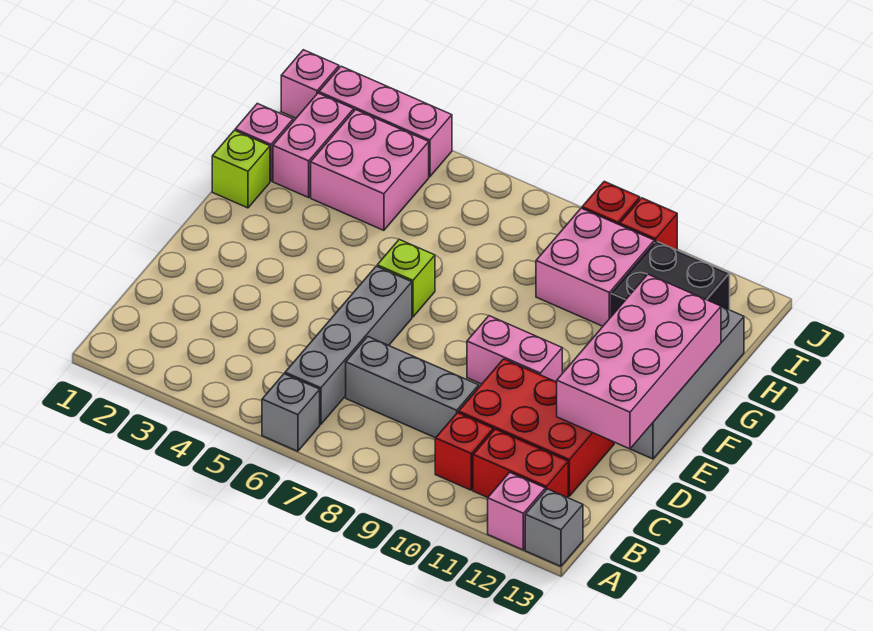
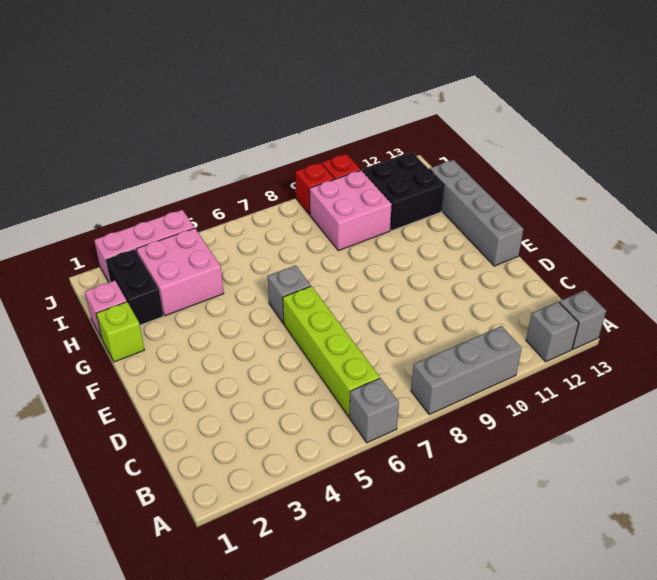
pink 1x1 brick [488,472,545,550] -> grey 1x1 brick [526,302,579,362]
grey 1x4 brick [285,266,412,424] -> lime 1x4 brick [283,286,380,417]
red 1x1 brick [435,413,493,490] -> none
red 1x2 brick [473,429,568,498] -> none
grey 1x3 brick [346,337,479,438] -> grey 1x3 brick moved to [411,326,522,414]
red 2x3 brick [459,359,614,496] -> none
pink 2x4 brick [557,274,721,449] -> none
pink 1x2 brick [467,316,562,384] -> none
lime 1x1 brick [377,239,435,317] -> grey 1x1 brick [268,265,311,323]
pink 1x2 brick [273,93,354,197] -> black 1x2 brick [105,249,163,325]
pink 1x1 brick [281,50,339,118] -> none

